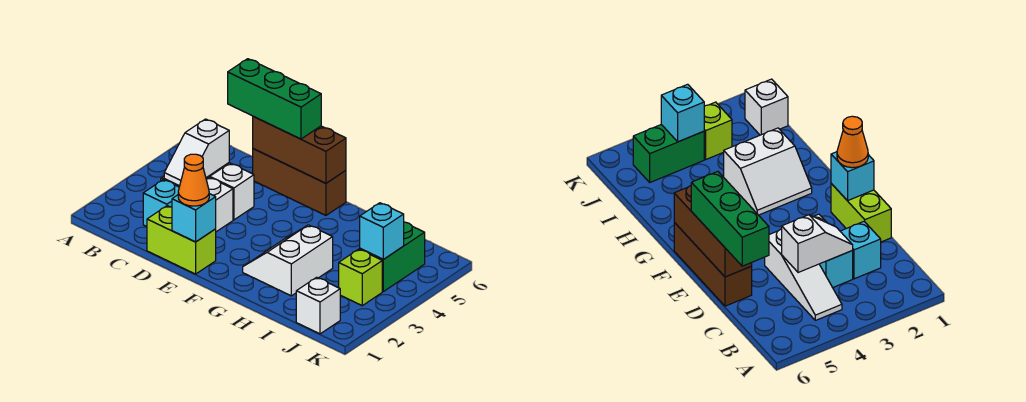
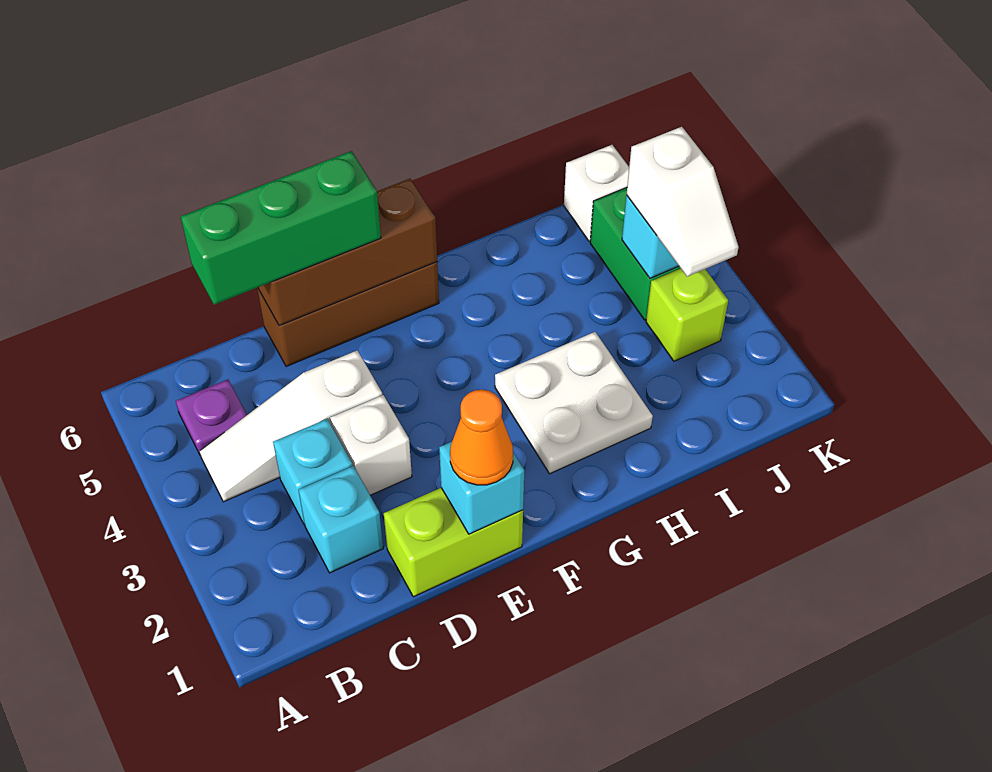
none -> purple 1x1 plate [176,380,247,456]
white 1x2 slope [164,119,229,186] -> white 1x2 slope moved to [627,127,739,276]
white 2x2 slope [243,225,333,296] -> white 2x2 plate [495,332,653,474]
white 1x1 brick [296,277,340,334] -> white 1x1 brick moved to [564,145,629,241]

